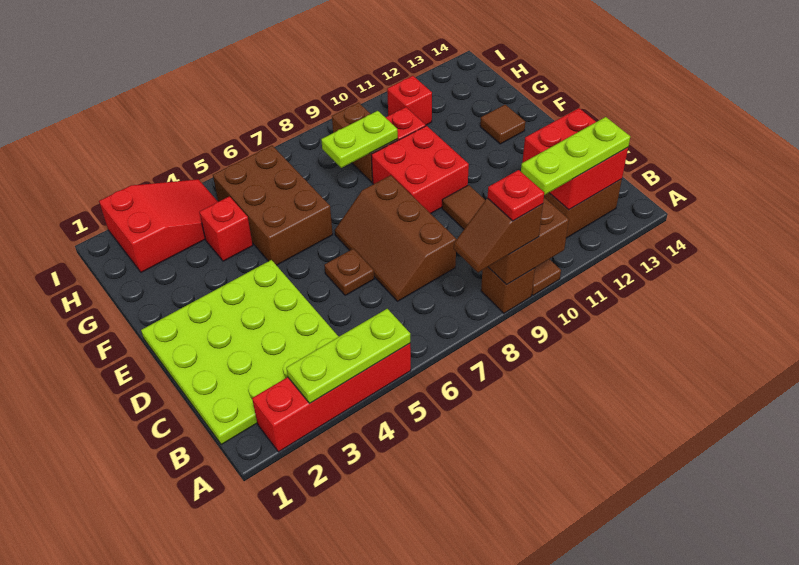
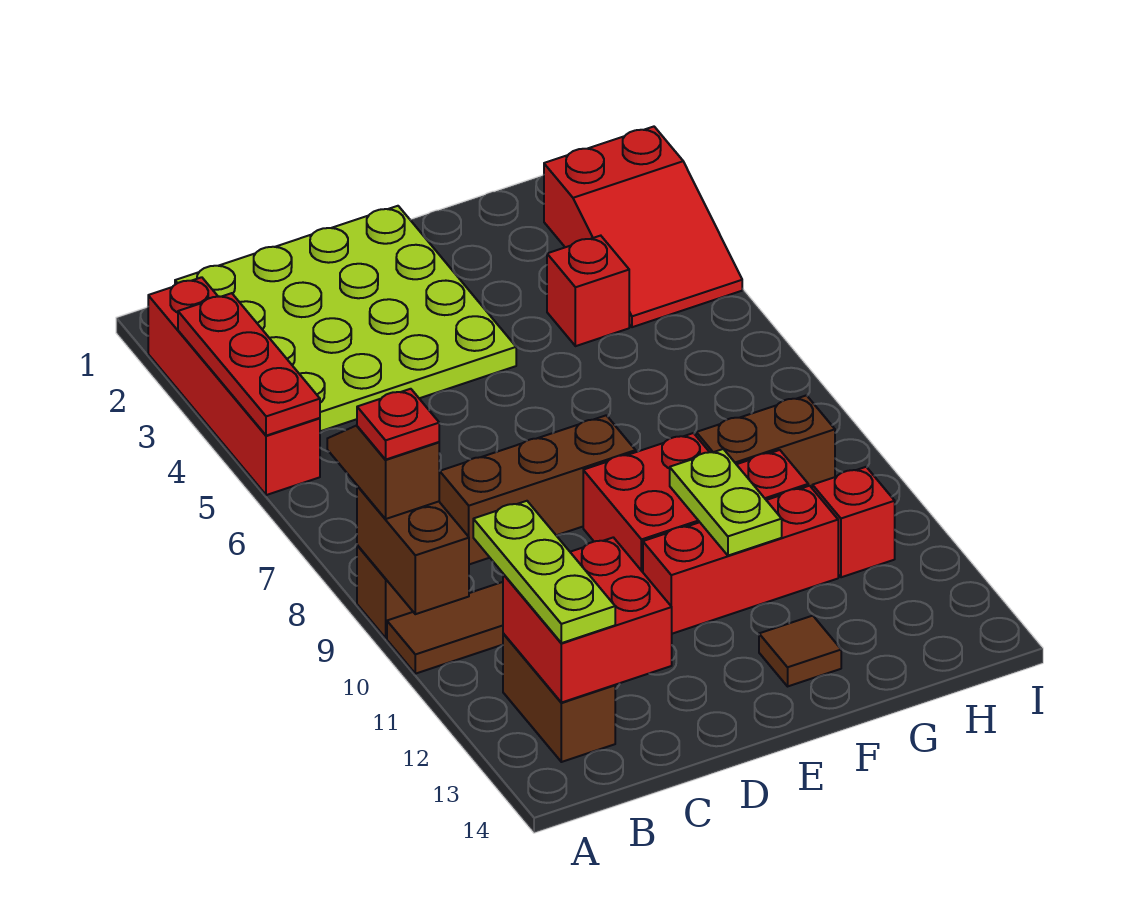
lime 1x3 plate [286,309,410,403] -> red 1x3 plate [178,293,320,436]
brown 1x1 plate [324,249,374,296] -> none
none -> red 1x3 brick [643,486,838,634]
brown 2x3 brick [213,146,333,265] -> none
lime 1x2 plate [321,111,398,168] -> lime 1x2 plate moved to [670,449,782,556]

